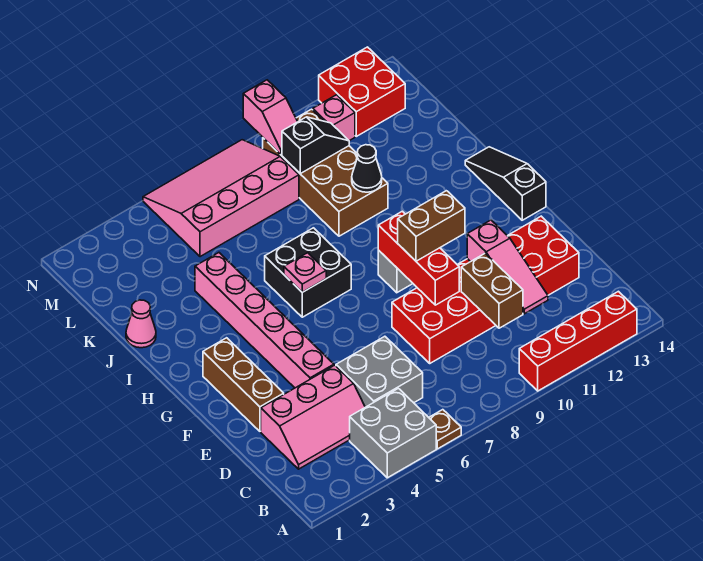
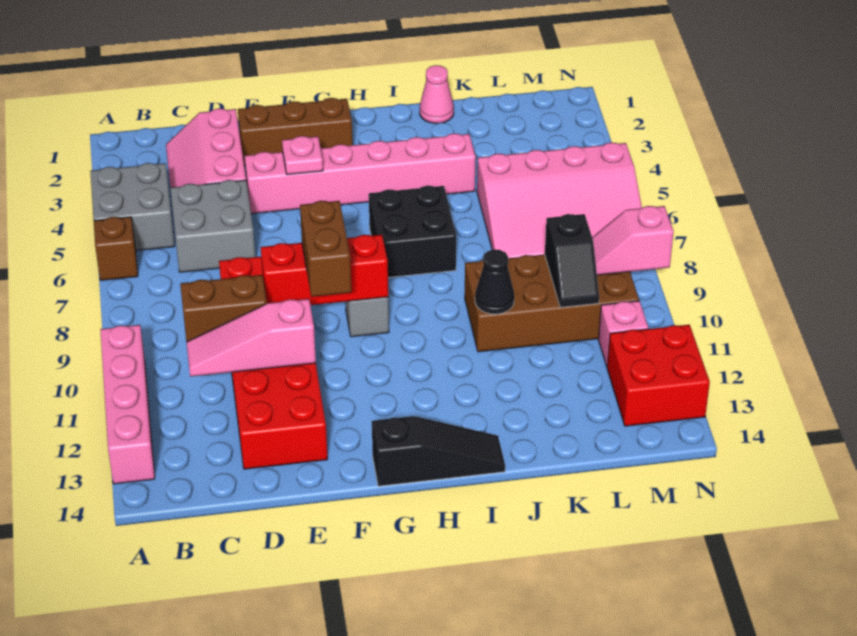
brown 1x1 plate [429,410,461,449] -> brown 1x1 brick [94,217,138,280]
red 1x4 brick [519,291,637,391] -> pink 1x4 brick [100,325,155,484]
pink 1x1 plate [284,253,326,292] -> pink 1x1 plate moved to [282,136,323,175]
pink 3x4 slope [143,140,299,257] -> pink 3x4 slope turned to [477,142,642,258]

